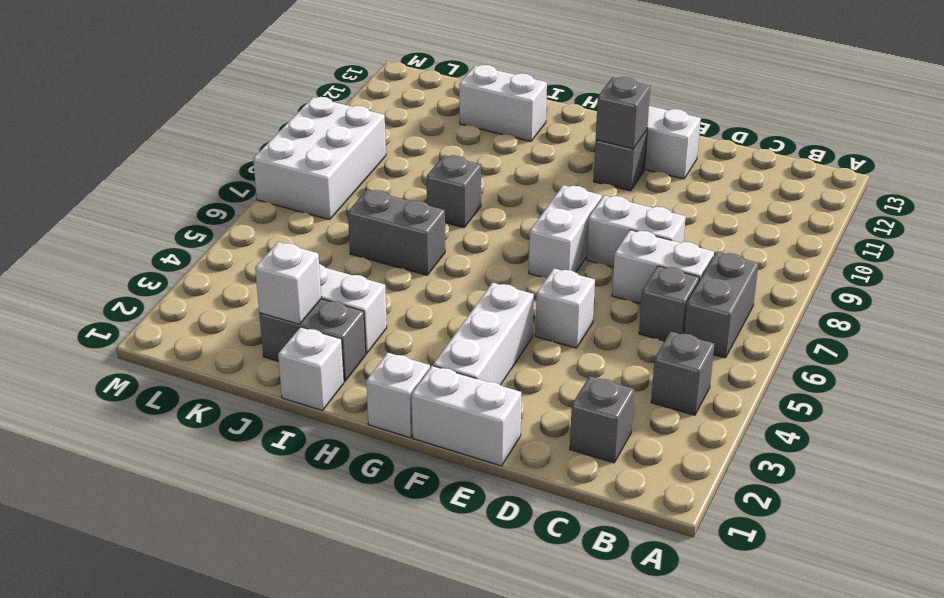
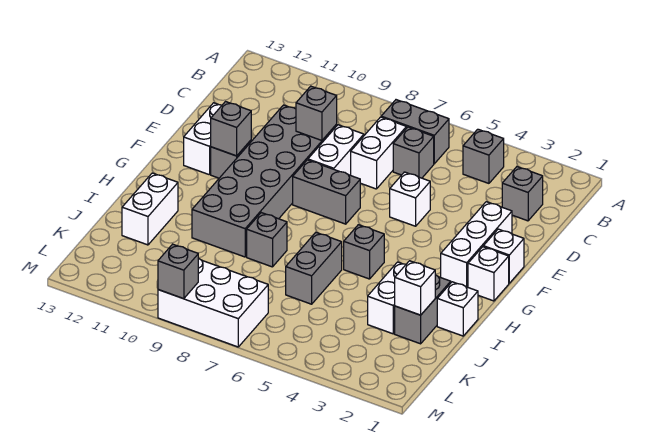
none -> grey 2x6 brick [192,105,337,257]
none -> grey 1x1 brick [296,86,337,140]
white 1x2 brick [412,366,521,466] -> white 1x1 brick [483,229,524,283]
white 1x3 brick [433,283,534,385] -> white 1x3 brick turned to [441,202,512,287]
white 1x2 brick [529,185,602,278] -> grey 1x2 brick [293,160,360,224]
none -> grey 1x1 brick [344,225,384,279]
none -> grey 1x1 brick [158,244,198,299]

